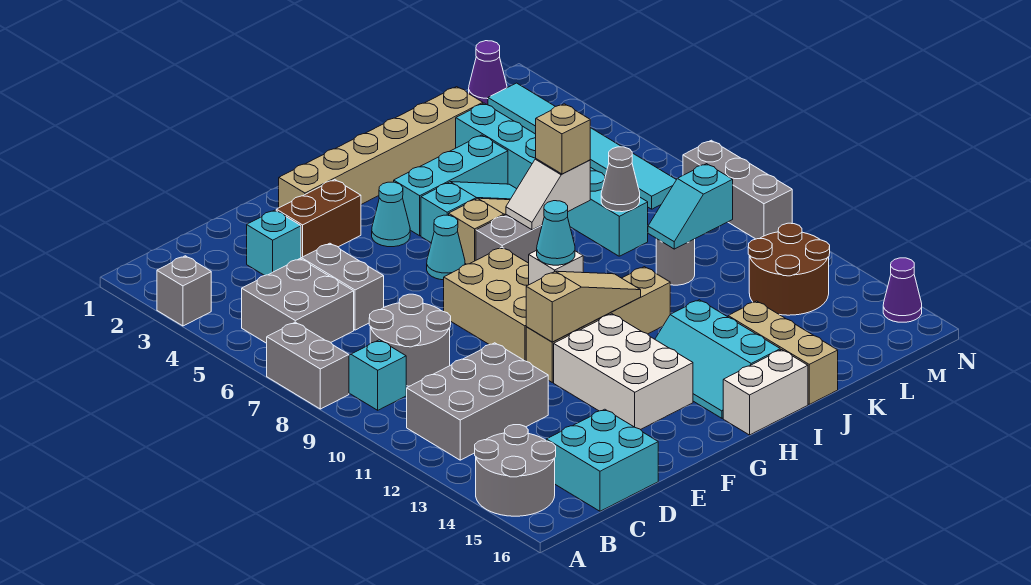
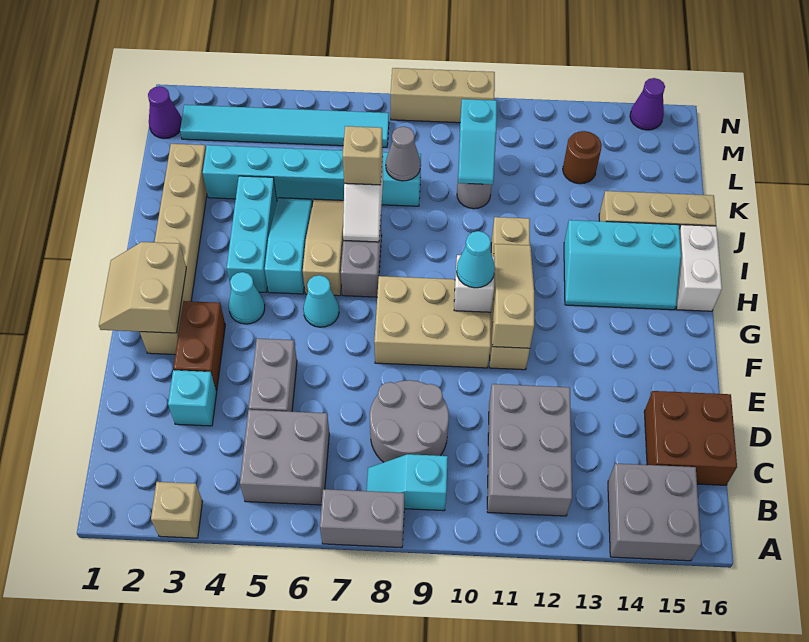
grey 1x1 brick [157,256,211,326] -> tan 1x1 brick [151,482,203,538]
grey 2x2 round brick [475,425,556,516] -> grey 2x2 brick [608,464,701,561]
cyan 2x2 brick [546,409,658,511] -> brown 2x2 brick [644,391,737,485]
grey 1x2 brick [301,243,384,330] -> grey 1x2 brick turned to [249,338,297,412]
none -> tan 2x2 slope [99,242,186,333]
white 2x3 brick [554,314,693,430] -> none
brown 2x2 round brick [748,223,830,315] -> brown 1x1 round brick [563,131,602,184]
grey 1x3 brick [683,140,792,239] -> tan 1x3 brick [391,68,495,123]

